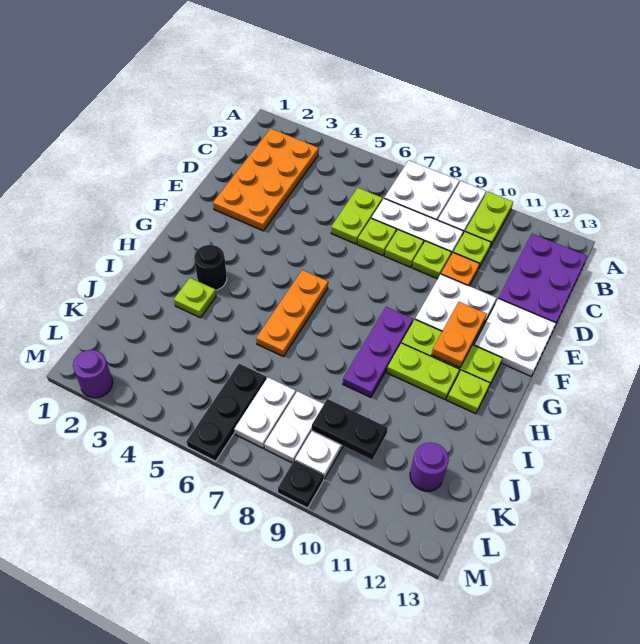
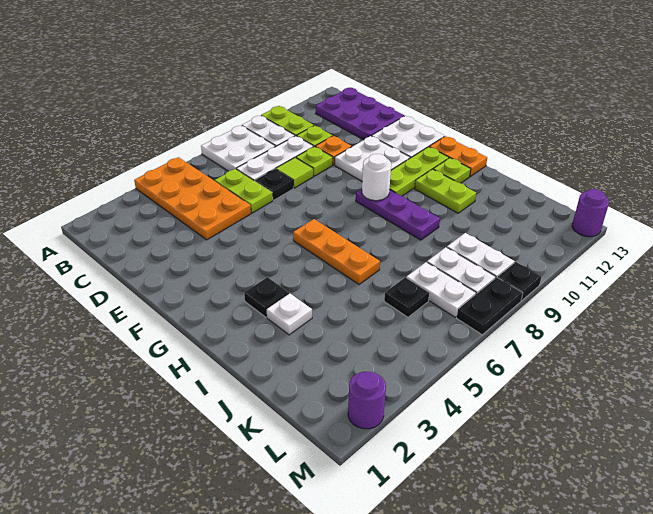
orange 2x4 plate [213,129,319,231] -> orange 2x4 plate moved to [134,157,251,240]
lime 1x1 plate [358,218,396,256] -> black 1x1 plate [255,169,293,200]
lime 1x1 plate [385,230,424,267] -> lime 1x1 tile [276,158,313,188]
orange 1x2 plate [432,302,487,368] -> orange 1x2 plate moved to [429,136,487,176]
none -> white 1x1 round brick [362,154,391,201]
black 1x1 round brick [194,245,227,290] -> black 1x1 plate [244,277,289,317]
lime 1x2 plate [387,343,459,400] -> lime 1x2 plate turned to [415,169,476,213]
lime 1x1 plate [174,278,216,318] -> white 1x1 plate [267,294,312,335]
black 1x3 plate [187,364,267,461] -> black 1x1 plate [384,277,429,317]
black 1x2 plate [312,399,388,460] -> black 1x2 plate moved to [457,277,523,335]
purple 1x1 round brick [410,443,449,491] -> purple 1x1 round brick moved to [572,189,609,237]

